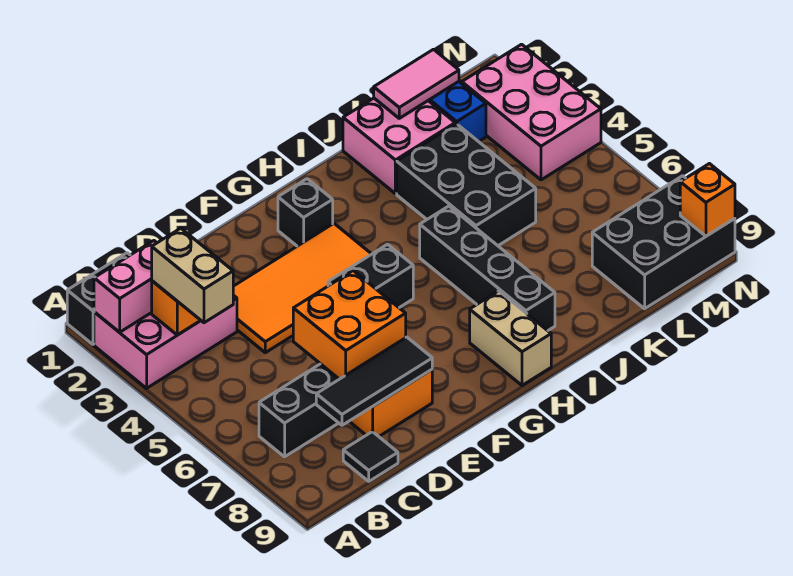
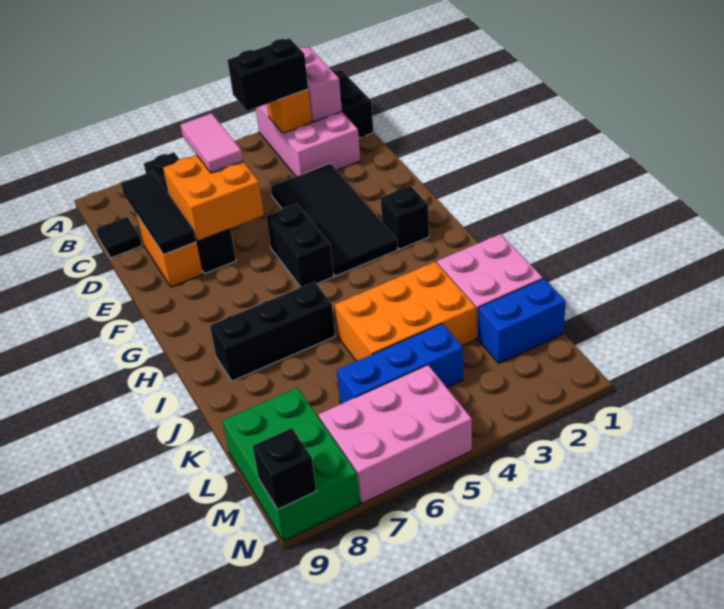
tan 1x2 brick [152,228,233,323] -> black 1x2 brick [228,38,308,111]
orange 2x4 tile [233,224,371,353] -> black 2x4 tile [271,163,398,276]
tan 1x2 brick [470,291,551,385] -> none
black 1x4 brick [420,206,555,331] -> black 1x3 brick [210,282,335,381]
black 2x3 brick [397,124,536,246] -> orange 2x3 brick [335,262,476,361]
pink 1x2 tile [374,49,459,118] -> pink 1x2 tile moved to [180,113,243,173]
none -> blue 1x3 brick [336,324,463,404]
black 2x3 brick [592,176,735,309] -> green 2x3 brick [222,388,360,541]
pink 2x3 brick [462,44,601,180] -> pink 2x3 brick moved to [319,365,472,503]
orange 1x1 brick [680,164,735,236] -> black 1x1 brick [253,428,316,509]

